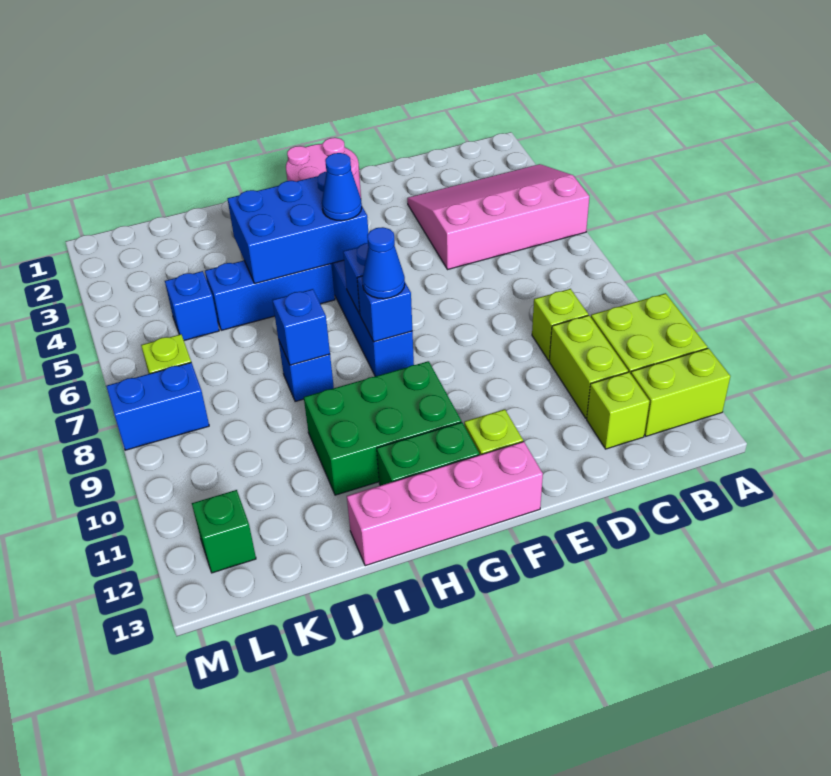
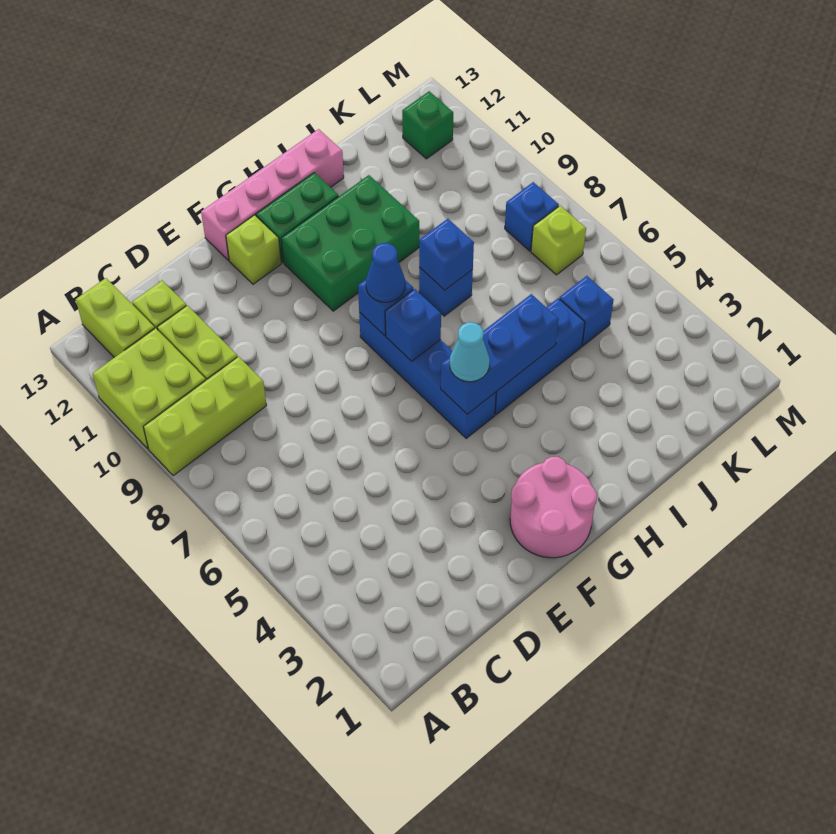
pink 3x4 slope [407,164,589,270] -> none
lime 1x2 brick [631,348,730,436] -> lime 1x2 brick turned to [76,278,155,358]
lime 1x1 brick [532,289,588,361] -> lime 1x3 brick [143,357,266,476]
blue 2x3 brick [227,172,368,284] -> blue 1x3 brick [441,294,559,414]
blue 1x1 cone [322,153,362,221] -> cyan 1x1 cone [450,322,490,382]
blue 1x2 brick [106,362,209,450] -> blue 1x1 brick [505,182,559,251]

